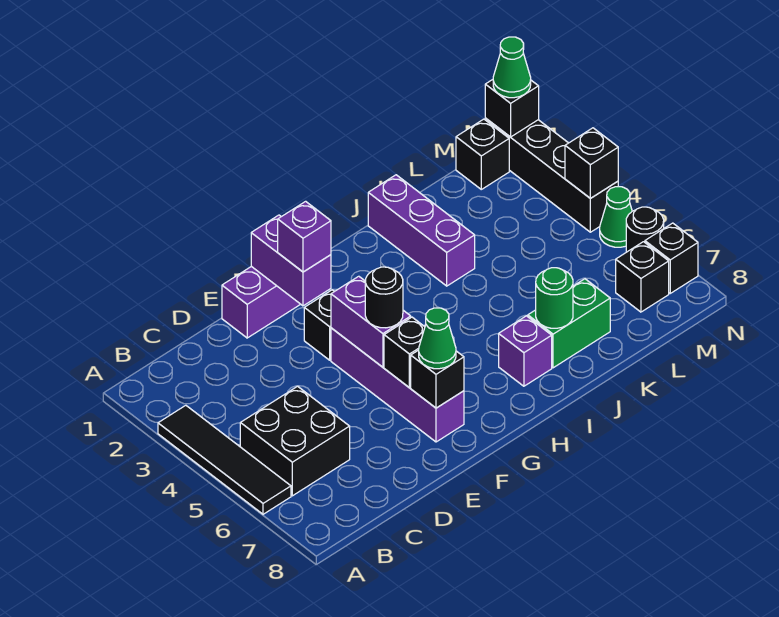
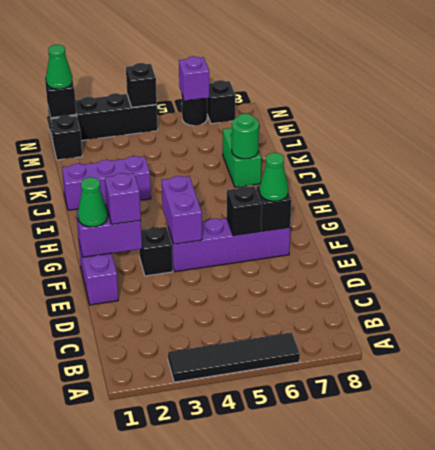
black 2x2 brick [240,386,350,496] -> none
purple 1x2 brick [331,276,411,367] -> purple 1x2 brick turned to [161,176,202,244]
black 1x1 round brick [365,267,403,328] -> none
purple 1x1 brick [499,316,552,386] -> purple 1x1 brick moved to [179,56,209,101]
black 1x1 brick [616,242,669,312] -> none
green 1x1 cone [600,187,632,247] -> green 1x1 cone moved to [78,177,108,227]

